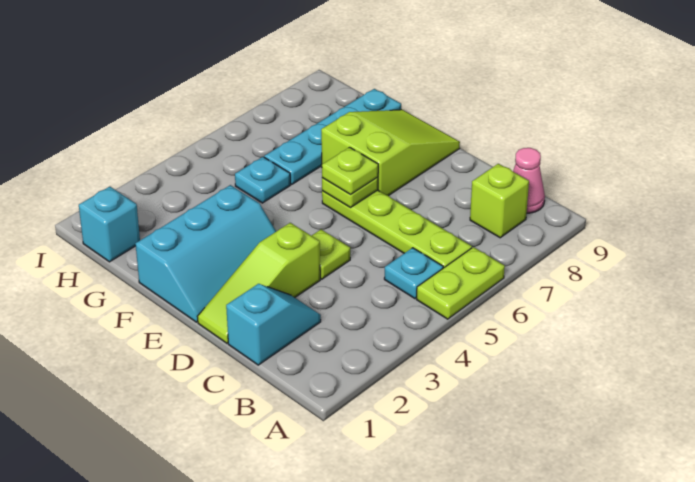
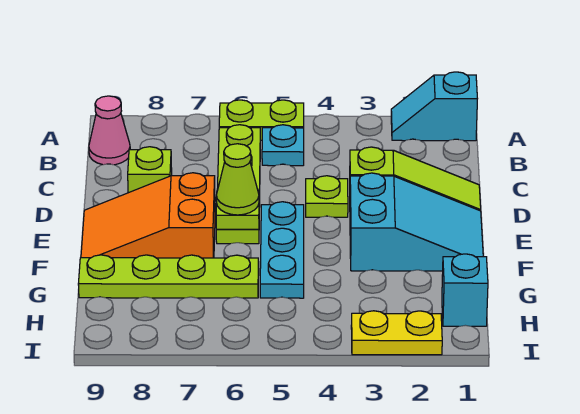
lime 1x1 brick [470,164,529,238] -> lime 1x1 brick moved to [128,147,172,193]
cyan 1x2 slope [226,284,321,365] -> cyan 1x2 slope moved to [391,72,477,141]
cyan 2x3 slope [136,185,276,322] -> cyan 2x3 slope turned to [350,173,483,271]
lime 1x1 plate [322,147,378,194] -> lime 1x1 cone [216,144,259,215]
lime 2x3 slope [321,110,460,196] -> orange 2x3 slope [81,173,215,258]
cyan 1x1 plate [235,157,290,203] -> cyan 1x3 plate [260,202,304,298]
cyan 1x4 plate [264,89,401,184] -> lime 1x4 plate [78,255,259,298]
none -> yellow 1x2 plate [351,311,442,355]

